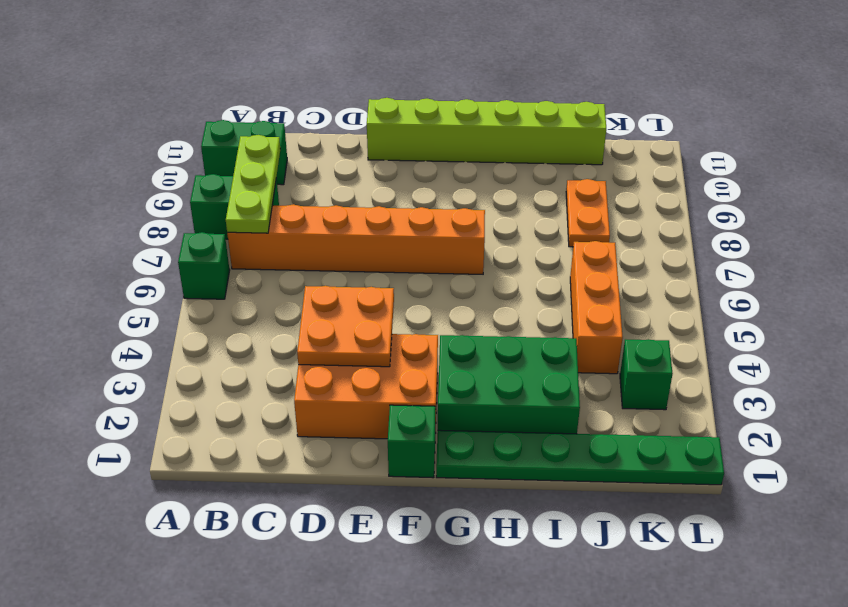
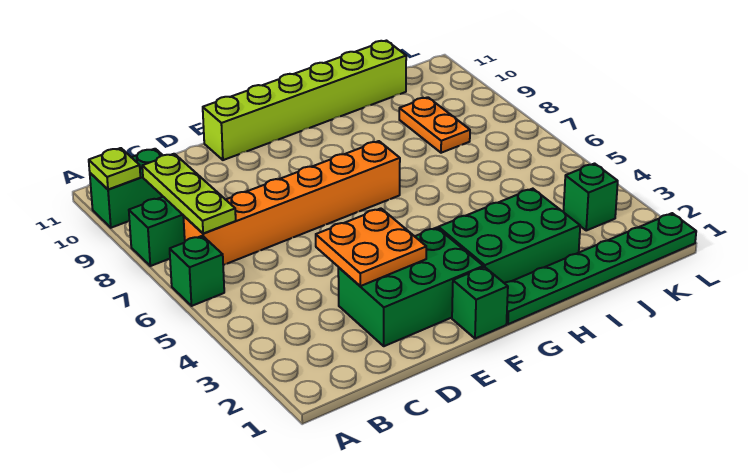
none -> lime 1x1 plate [89,148,140,189]
orange 2x3 brick [294,334,438,439] -> green 2x3 brick [338,228,483,346]
orange 1x3 brick [570,241,623,374] -> none

